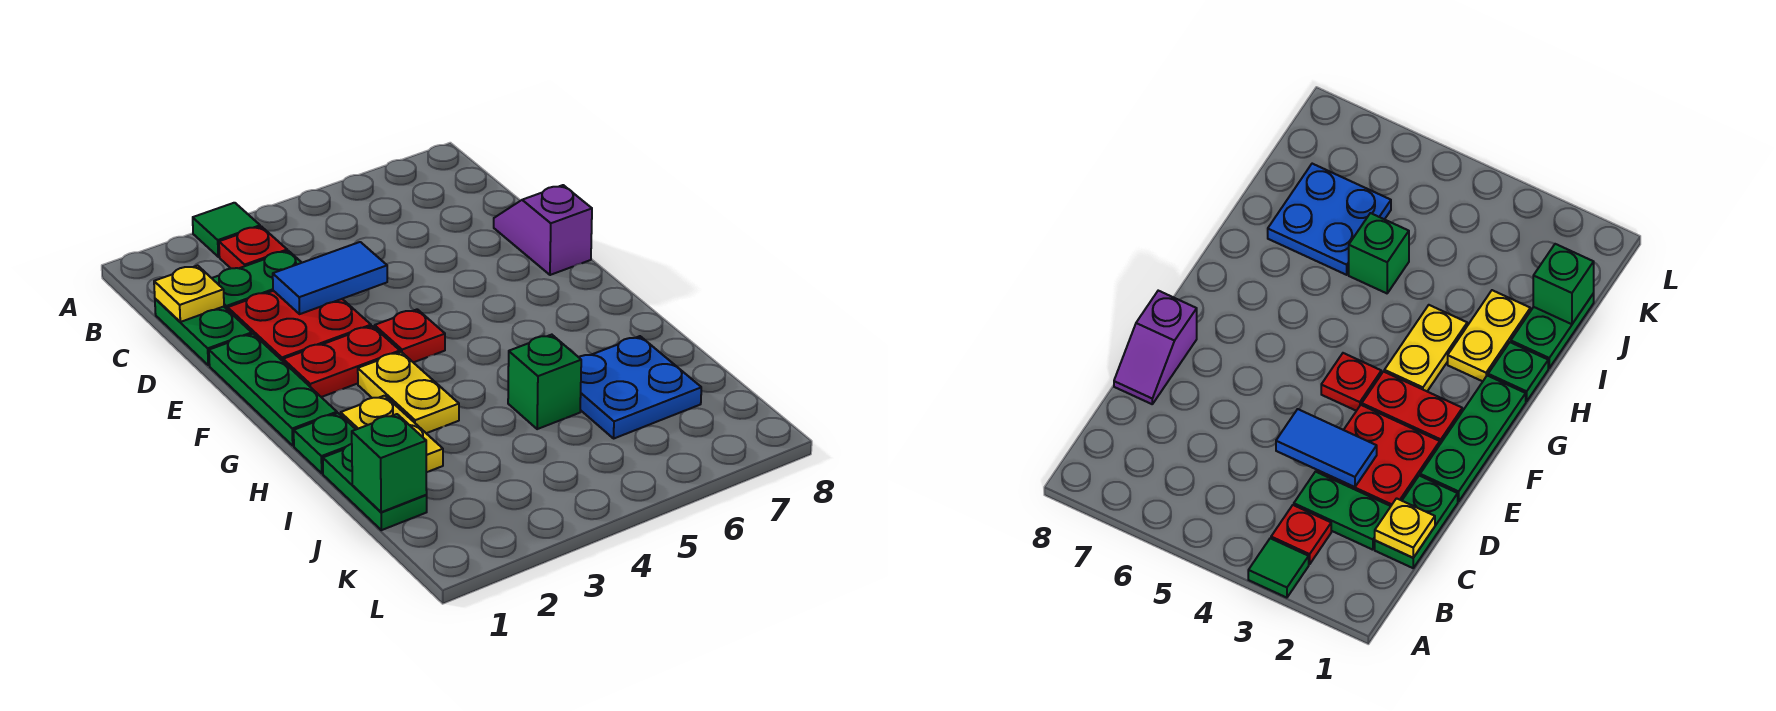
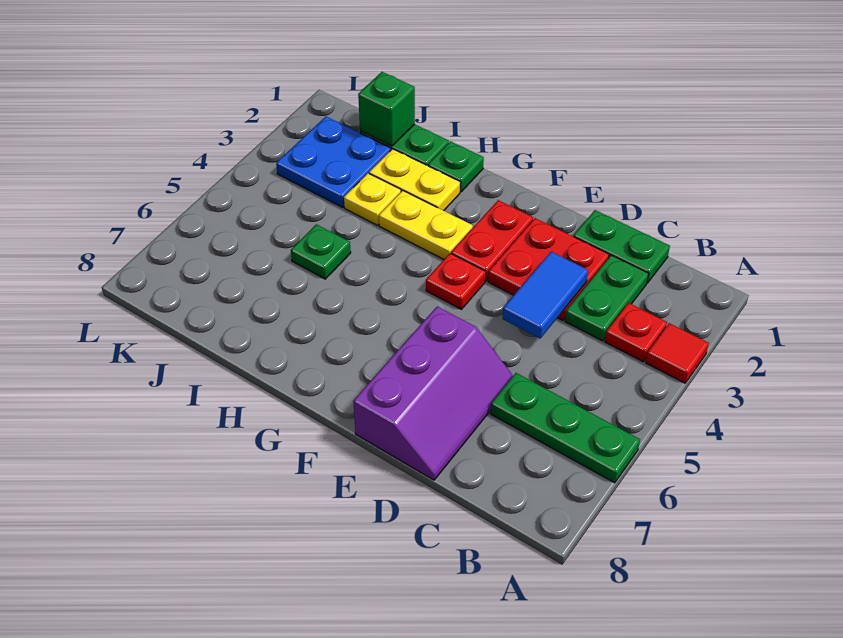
green 1x1 tile [193,203,260,257] -> red 1x1 tile [646,323,709,383]
yellow 1x1 plate [154,266,224,322] -> yellow 1x1 plate moved to [344,173,401,225]
purple 1x2 slope [494,185,592,275] -> purple 2x3 slope [353,307,513,480]
green 1x3 plate [209,334,337,446] -> green 1x3 plate moved to [491,373,640,483]
green 1x1 brick [508,335,581,429] -> green 1x1 plate [291,224,351,279]
blue 2x2 plate [579,336,701,438] -> blue 2x2 plate moved to [276,117,391,208]

